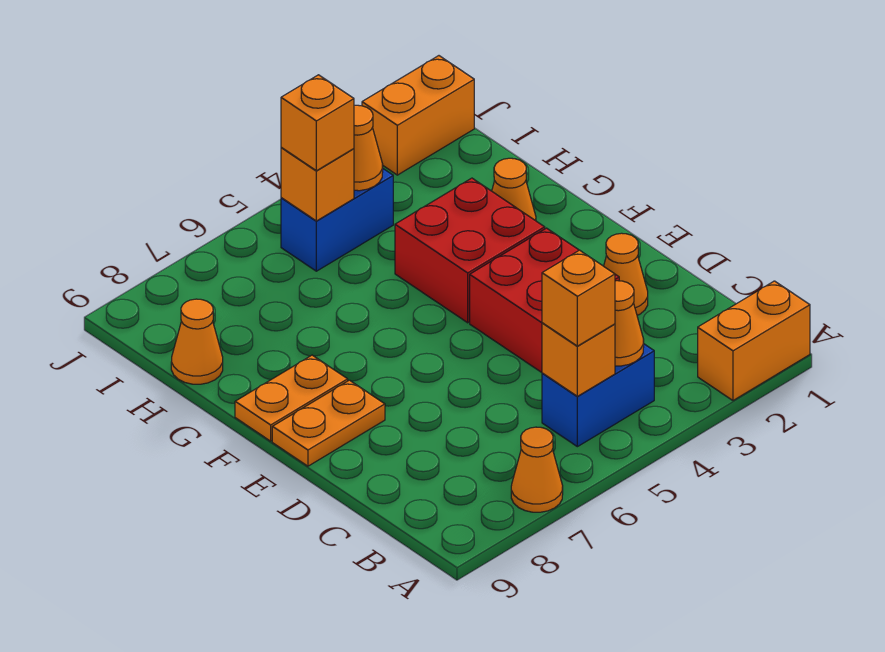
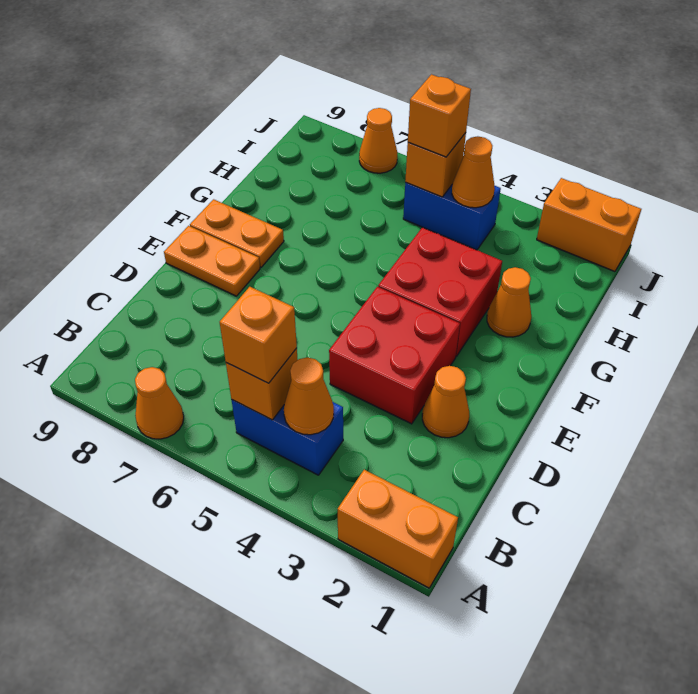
orange 1x1 cone [171,299,223,384] -> orange 1x1 cone moved to [359,108,397,173]

